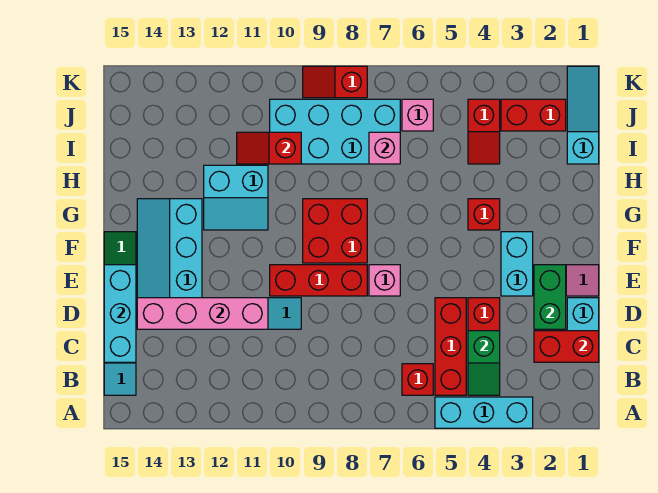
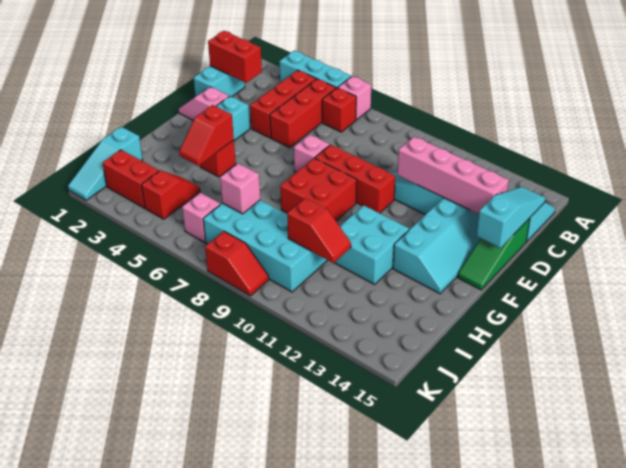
none -> pink 1x1 brick [338,76,371,120]
green 1x2 slope [468,331,500,395] -> none
cyan 1x3 brick [104,265,136,362] -> cyan 1x3 slope [477,187,545,248]
green 1x2 brick [534,265,566,329] -> none
none -> red 1x2 slope [179,105,234,166]
cyan 2x2 slope [204,165,268,230] -> cyan 2x2 brick [334,205,409,284]

